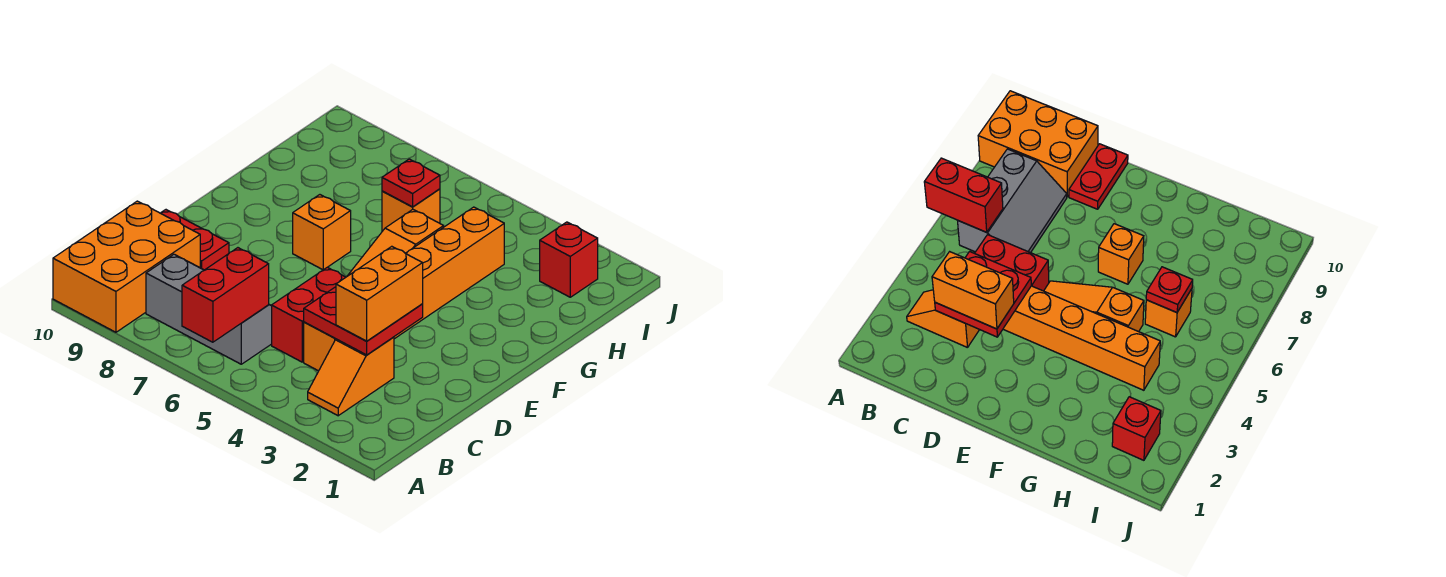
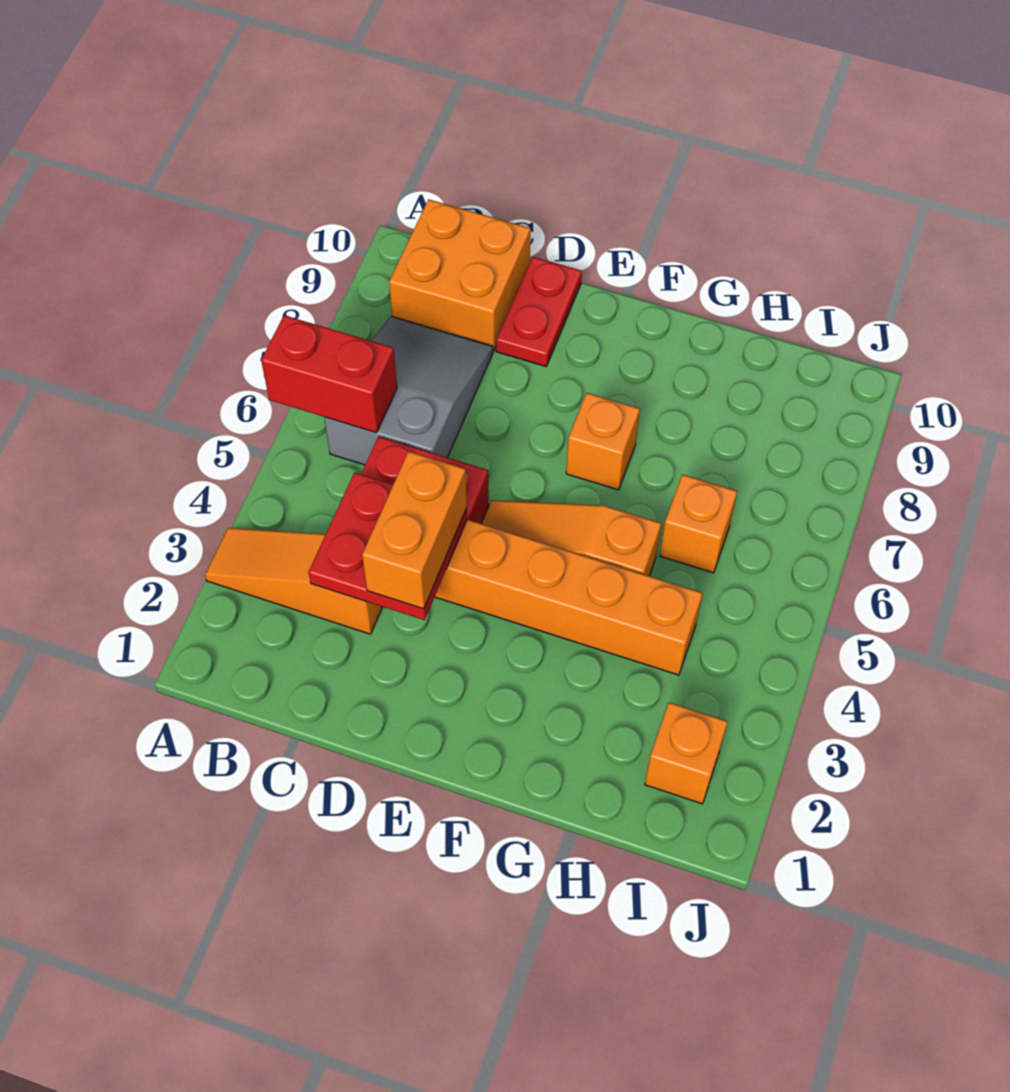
orange 2x3 brick [53,201,200,332] -> orange 2x2 brick [389,199,531,351]
orange 1x2 slope [308,337,394,416] -> orange 1x3 slope [205,528,382,634]
grey 2x3 slope [146,254,272,364] -> grey 2x3 slope turned to [324,316,493,465]
orange 1x2 brick [336,246,423,341] -> orange 1x2 brick turned to [362,451,467,609]
red 1x1 plate [382,159,440,207] -> none
red 1x1 brick [540,222,598,297] -> orange 1x1 brick [645,702,728,804]

